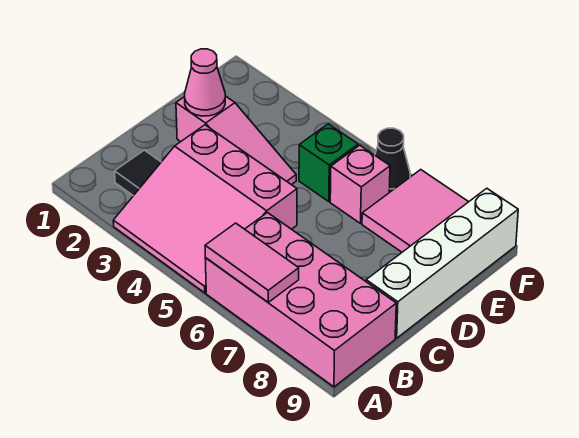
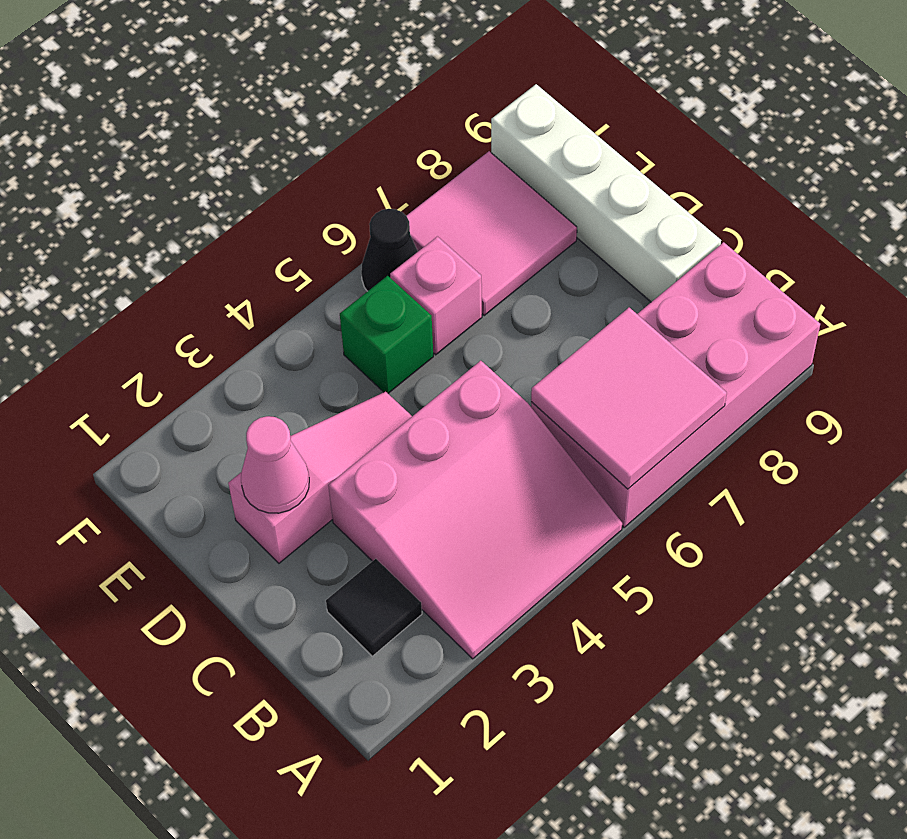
pink 1x2 tile [205,223,299,302] -> pink 2x2 tile [531,308,727,489]

